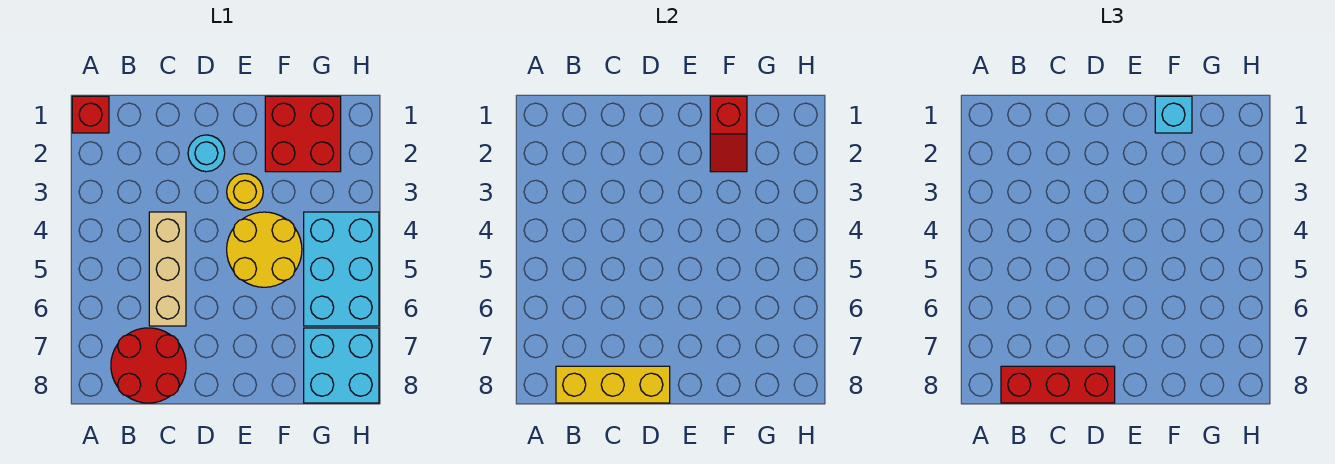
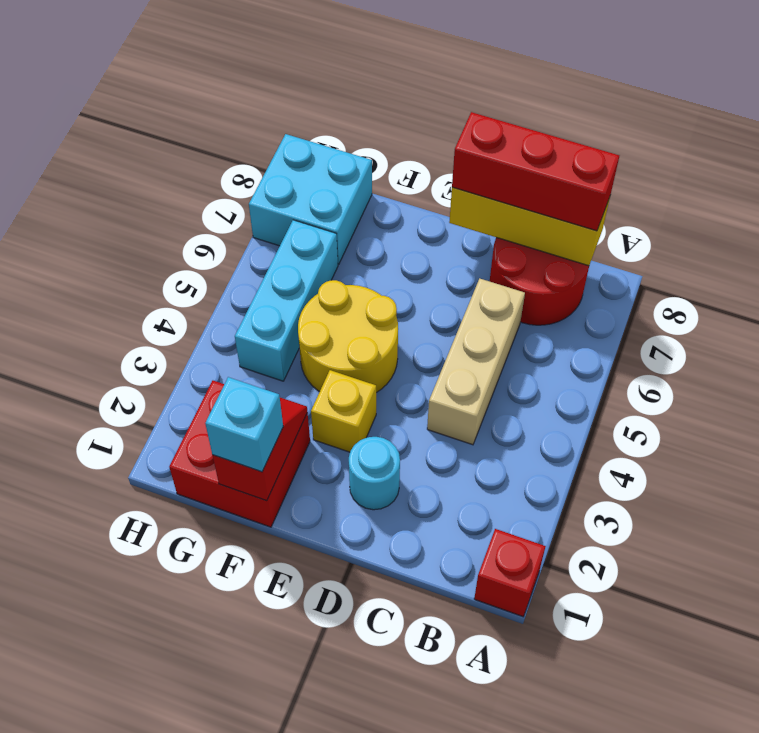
yellow 1x1 round brick [227,174,263,210] -> yellow 1x1 brick [311,370,376,452]
cyan 2x3 brick [304,212,379,326] -> cyan 1x3 brick [235,220,338,381]

